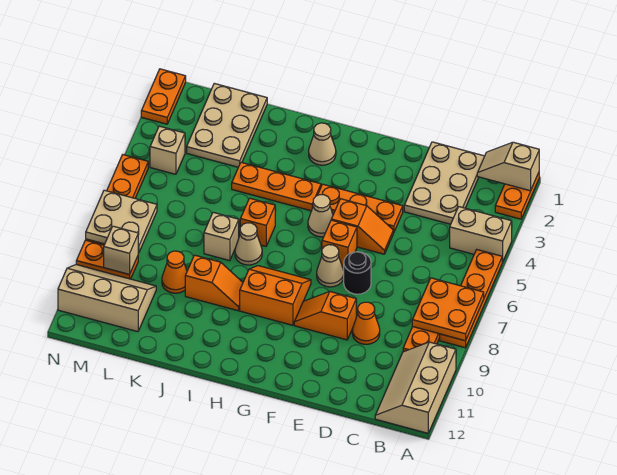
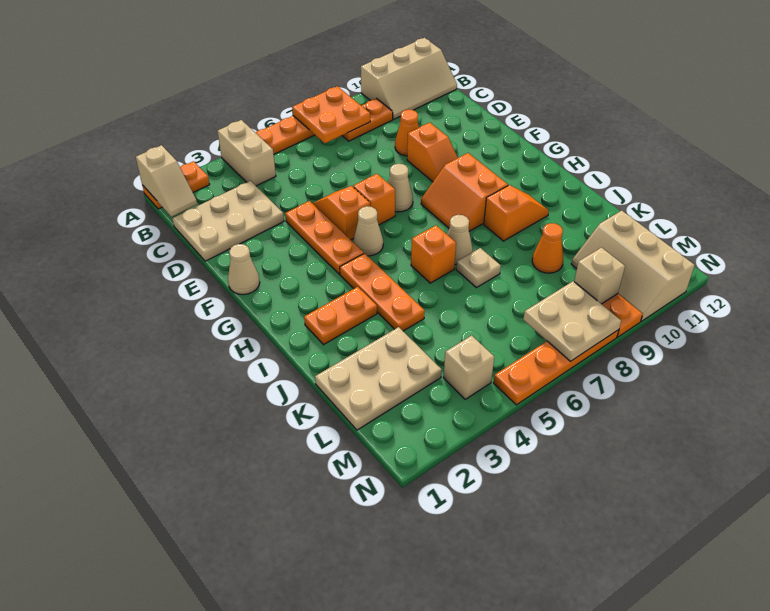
black 1x1 round brick [344,252,371,294] -> none
tan 1x1 cone [309,123,336,165] -> tan 1x1 cone moved to [228,244,260,295]
orange 1x2 slope [185,255,243,311] -> orange 1x2 slope turned to [484,185,549,241]
tan 1x1 brick [204,212,239,261] -> tan 1x1 plate [456,248,501,288]
orange 1x2 plate [141,69,186,124] -> orange 1x2 plate moved to [304,287,377,345]

